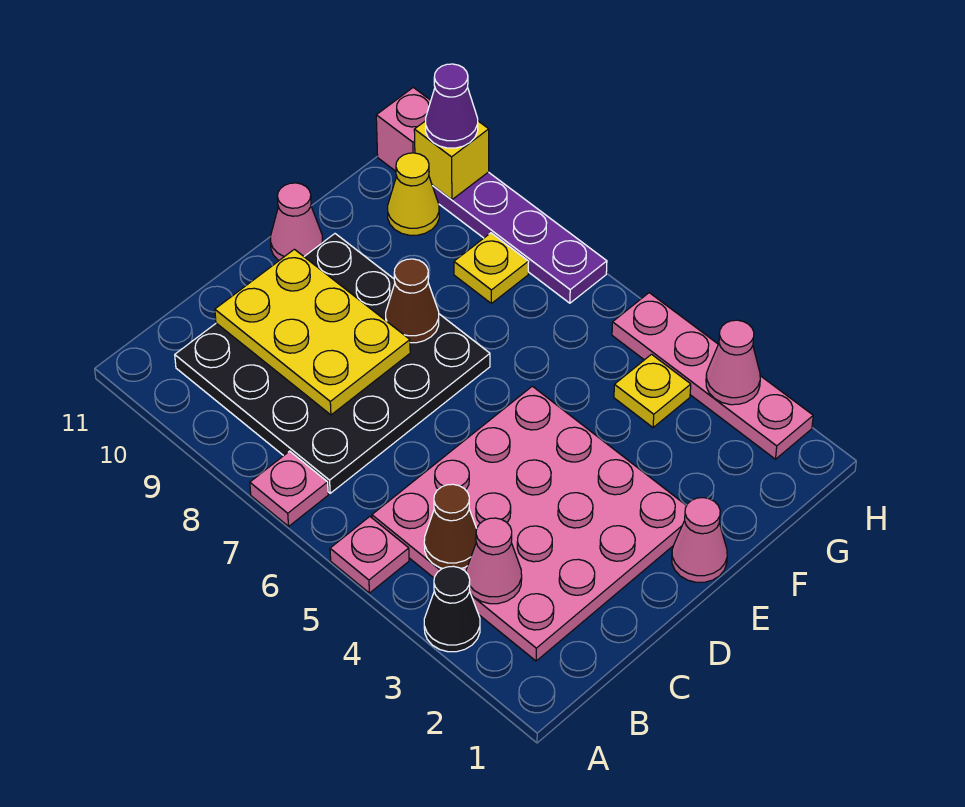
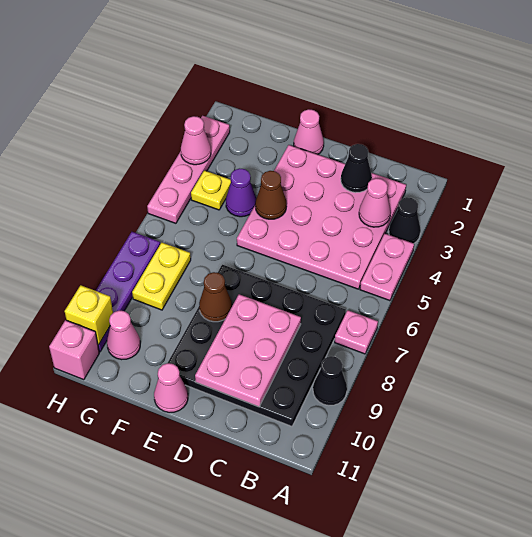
pink 1x1 plate [330,517,409,593] -> pink 1x2 plate [360,234,414,301]
none -> black 1x1 cone [313,356,347,406]
brown 1x1 cone [424,484,477,568] -> brown 1x1 cone moved to [255,171,287,219]
none -> black 1x1 cone [341,144,372,193]
yellow 2x3 plate [215,249,410,415] -> pink 2x3 plate [195,294,301,407]
yellow 1x1 plate [454,233,529,303] -> yellow 1x2 plate [132,243,191,310]
yellow 1x1 cone [388,153,439,235] -> pink 1x1 cone [107,310,140,360]
purple 1x1 cone [426,64,478,148] -> purple 1x1 cone moved to [226,168,256,217]

